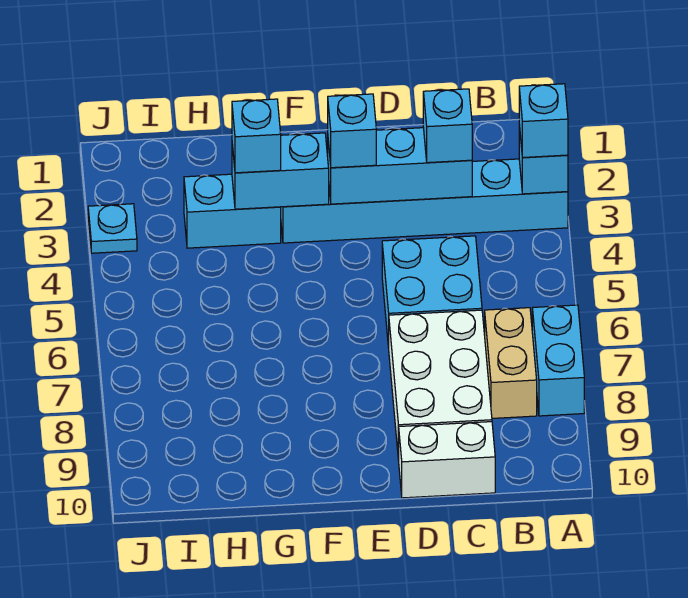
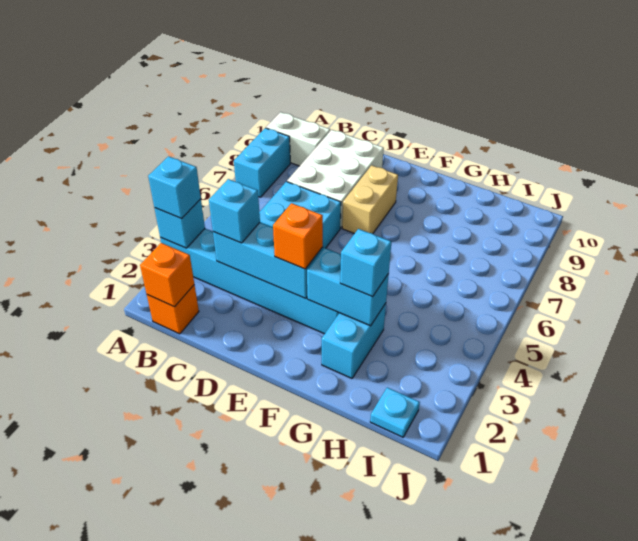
none -> orange 1x1 brick [147,285,199,334]
none -> orange 1x1 brick [140,243,194,307]
tan 1x2 brick [485,308,537,418] -> tan 1x2 brick moved to [342,165,398,234]
white 1x2 brick [399,422,495,498] -> white 1x2 brick moved to [266,112,330,166]
cyan 1x1 brick [328,94,376,168] -> orange 1x1 brick [273,203,323,269]
cyan 1x2 brick [184,174,281,248] -> cyan 1x2 brick turned to [322,303,386,378]
cyan 1x1 plate [88,204,137,253] -> cyan 1x1 plate moved to [370,387,420,437]

